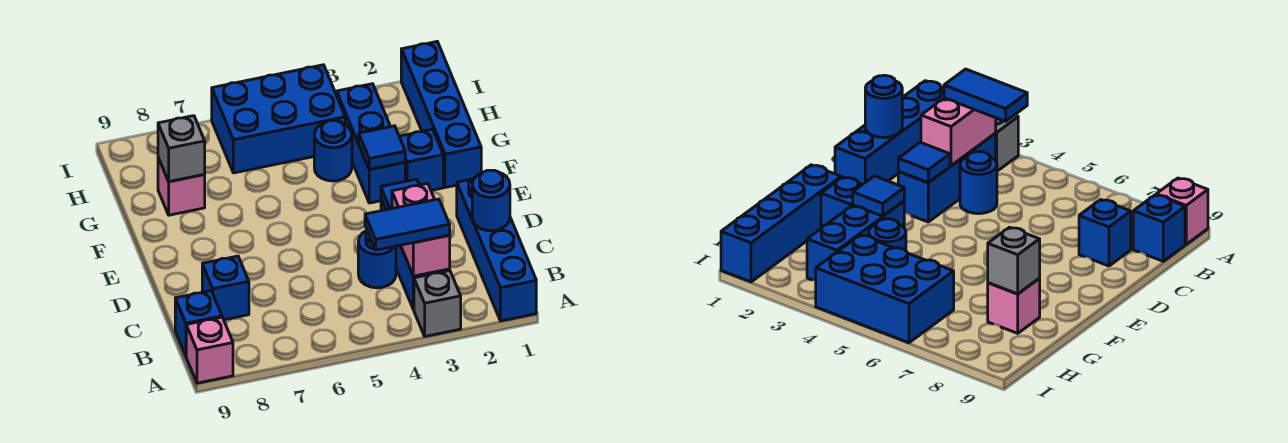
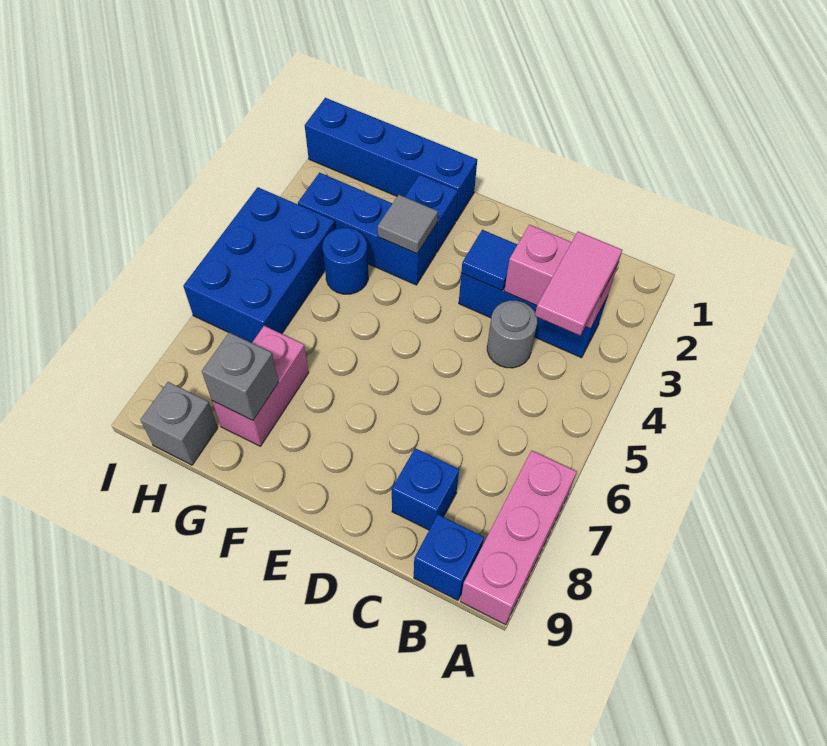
blue 1x4 brick [457,179,536,321] -> none
grey 1x1 brick [414,271,461,336] -> grey 1x1 brick moved to [140,382,218,465]
pink 1x1 brick [186,317,233,383] -> pink 1x3 brick [460,450,577,625]
blue 1x2 tile [365,199,450,250] -> pink 1x2 tile [535,232,622,335]
blue 1x1 round brick [472,170,510,231] -> none
blue 1x1 round brick [358,230,396,288] -> grey 1x1 round brick [487,300,537,368]
blue 1x1 tile [359,126,405,169] -> grey 1x1 tile [378,195,438,254]
pink 1x1 brick [158,158,205,215] -> pink 1x2 brick [212,326,309,446]

